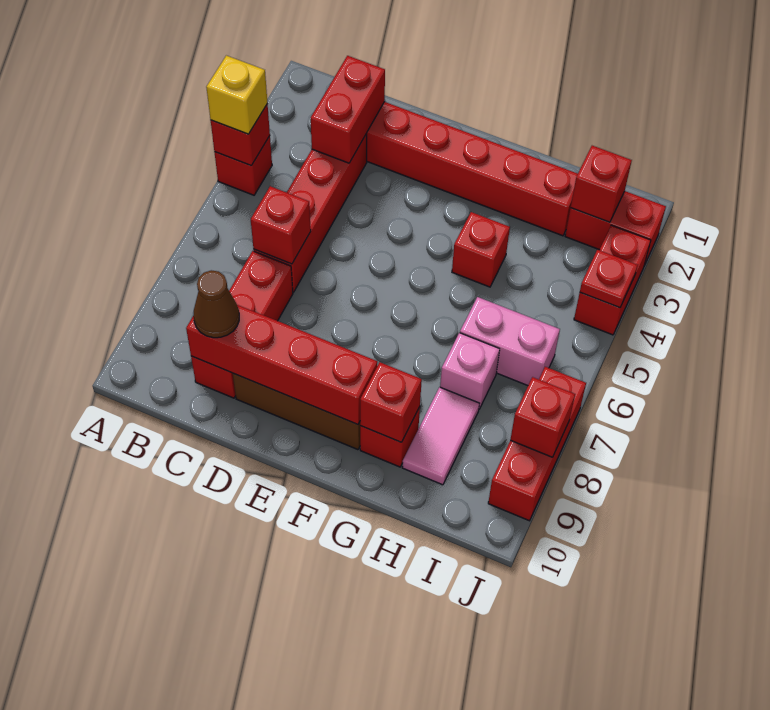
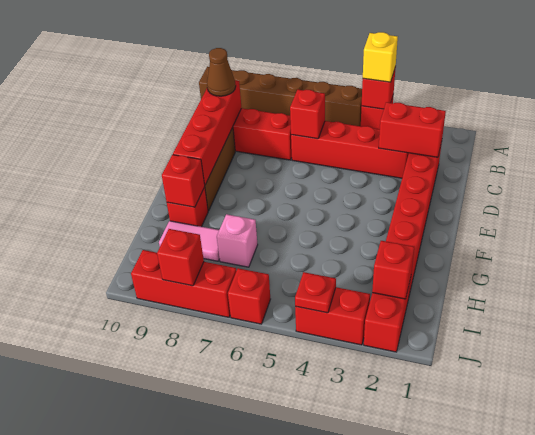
none -> brown 1x6 brick [199,67,362,126]
red 1x1 brick [452,212,510,287] -> red 1x1 brick moved to [228,268,270,324]
pink 1x2 brick [460,297,560,386] -> none

